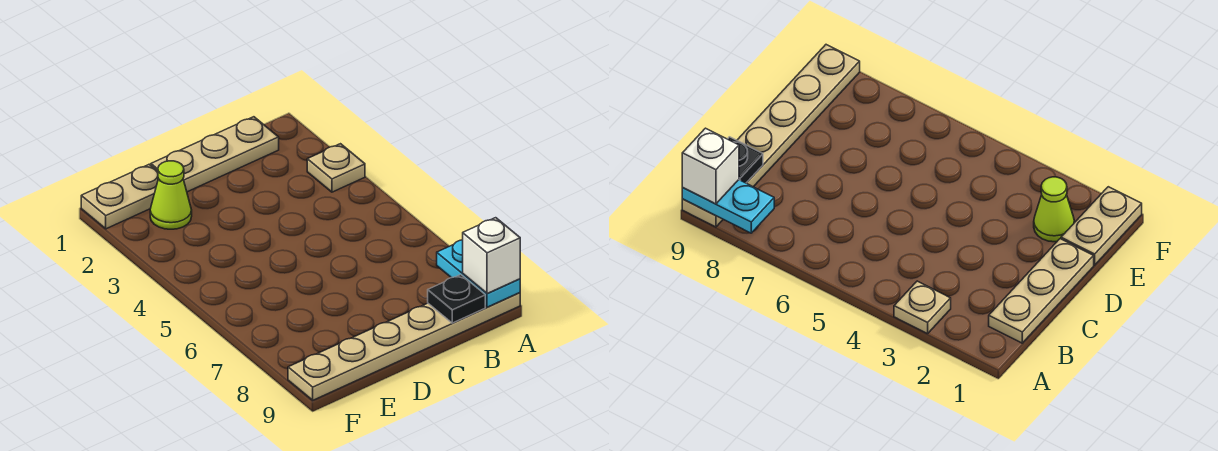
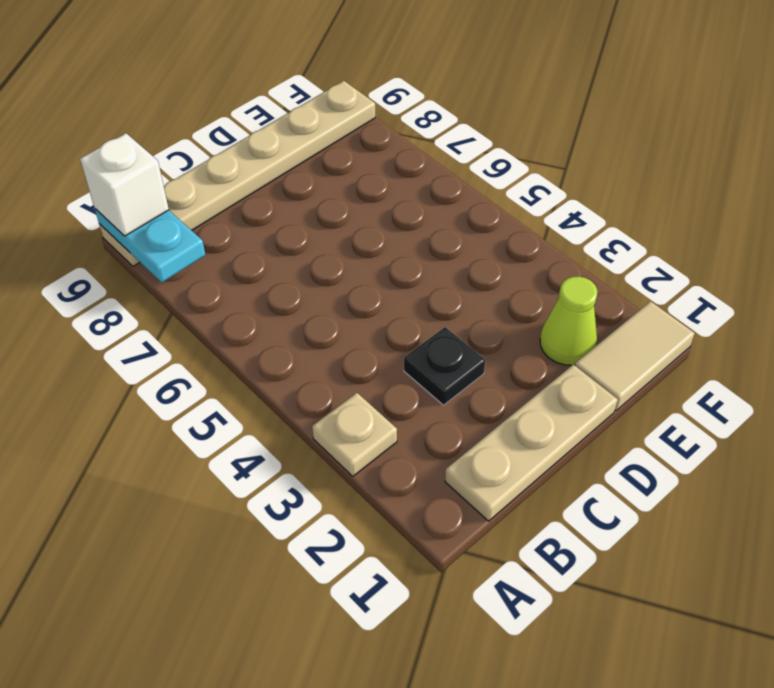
black 1x1 plate [428,275,485,323] -> black 1x1 plate moved to [404,327,485,405]
tan 1x2 plate [81,164,158,229] -> tan 1x2 tile [575,301,695,411]

